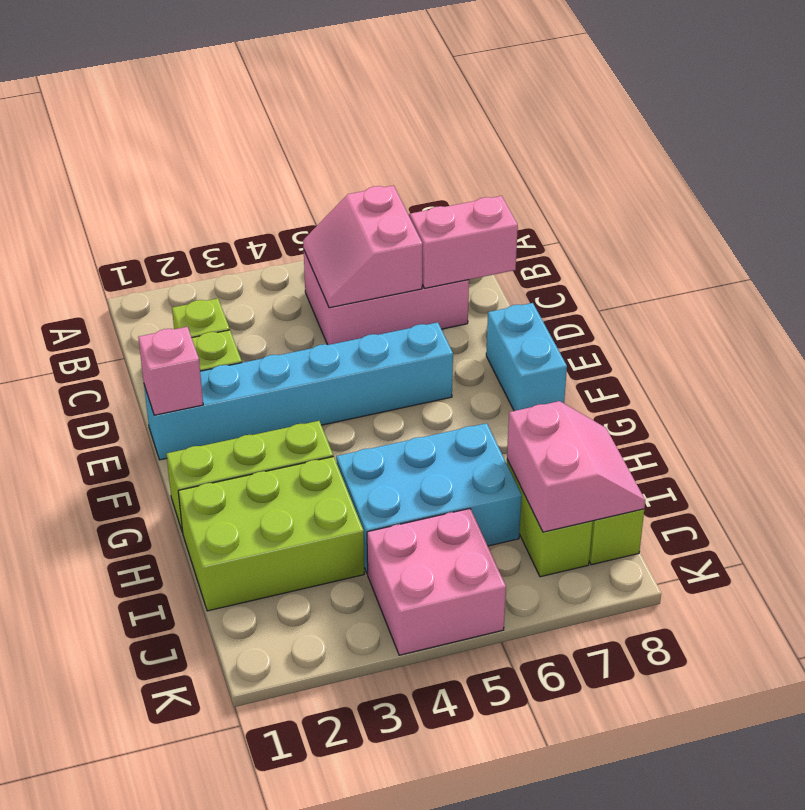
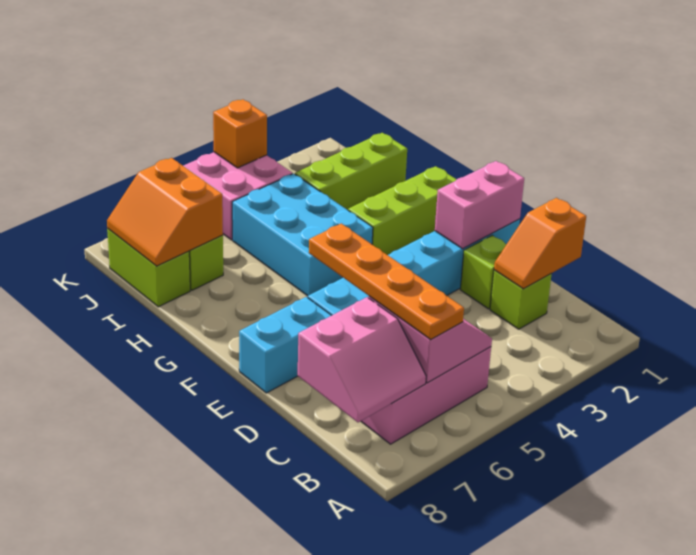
none -> orange 1x4 plate [309,224,464,339]
none -> orange 1x2 slope [494,198,586,289]
pink 1x1 brick [138,327,203,415] -> pink 1x2 brick [435,161,524,249]
cyan 1x2 brick [486,303,567,411] -> cyan 1x2 brick turned to [239,297,331,393]
lime 2x3 brick [178,457,364,611] -> lime 1x3 brick [295,133,407,210]
cyan 2x3 brick [336,423,522,574] -> cyan 2x3 brick turned to [232,174,373,296]
pink 2x2 slope [507,401,645,532] -> orange 2x2 slope [107,158,223,266]
none -> orange 1x1 brick [213,99,267,168]

